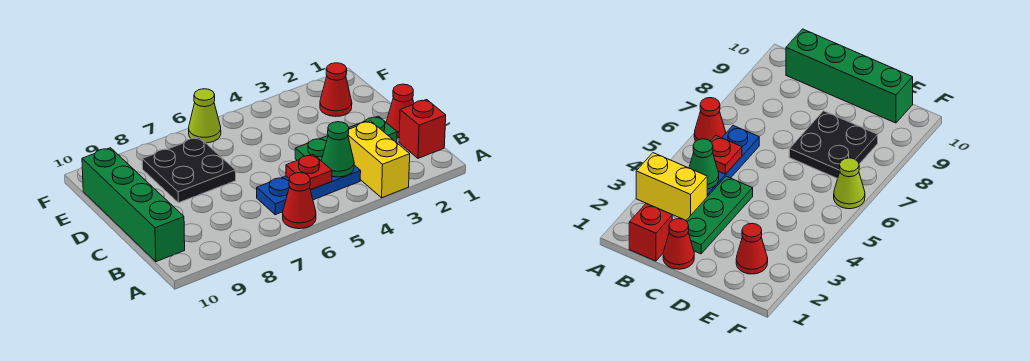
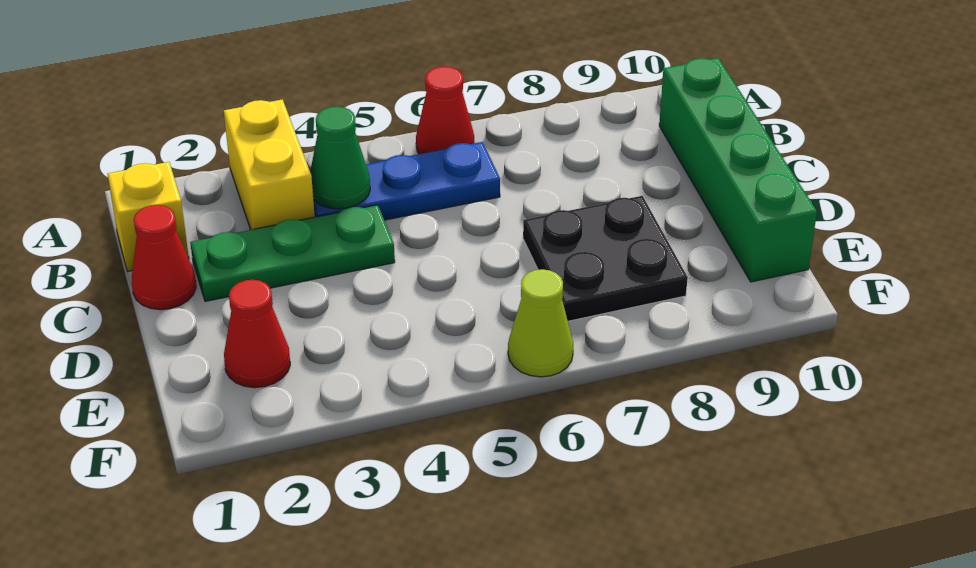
red 1x1 brick [399,100,446,158] -> yellow 1x1 brick [108,162,189,271]
red 1x1 plate [286,154,332,190] -> none

